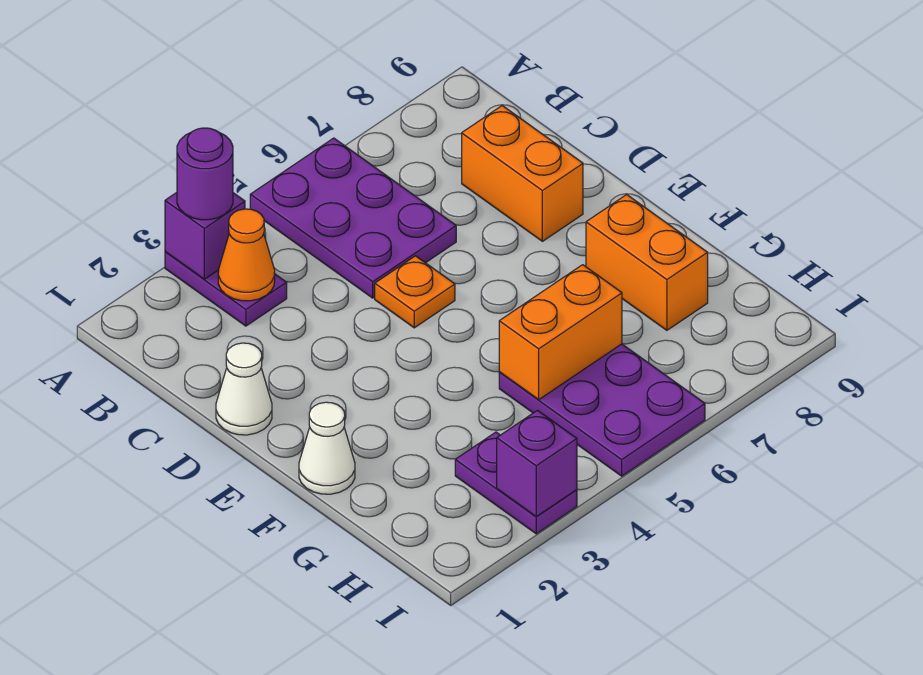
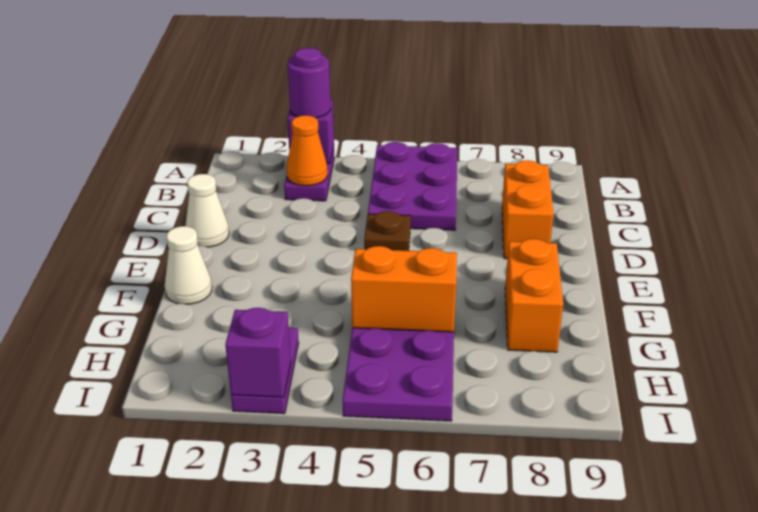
orange 1x1 plate [375,256,455,328] -> brown 1x1 plate [364,211,411,251]

